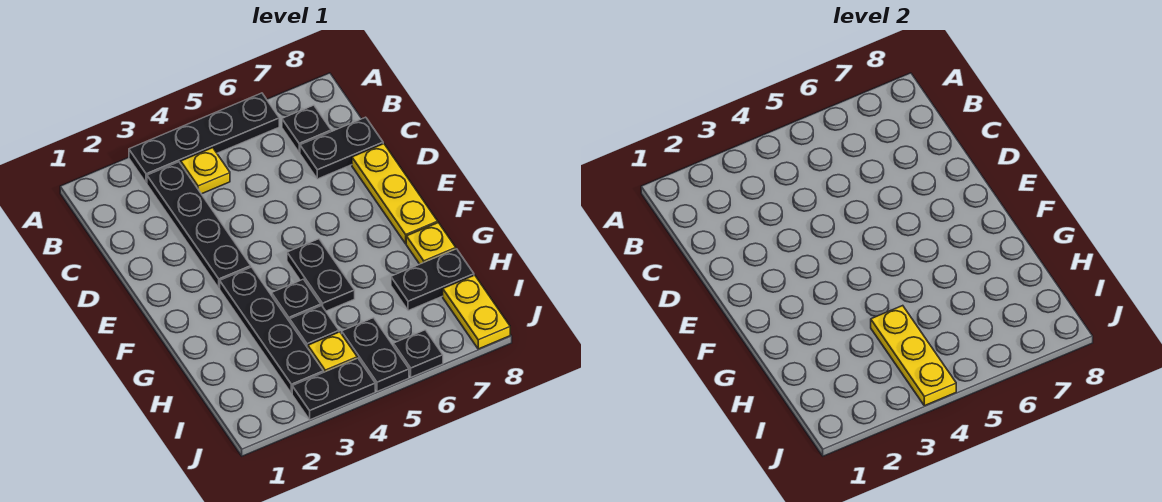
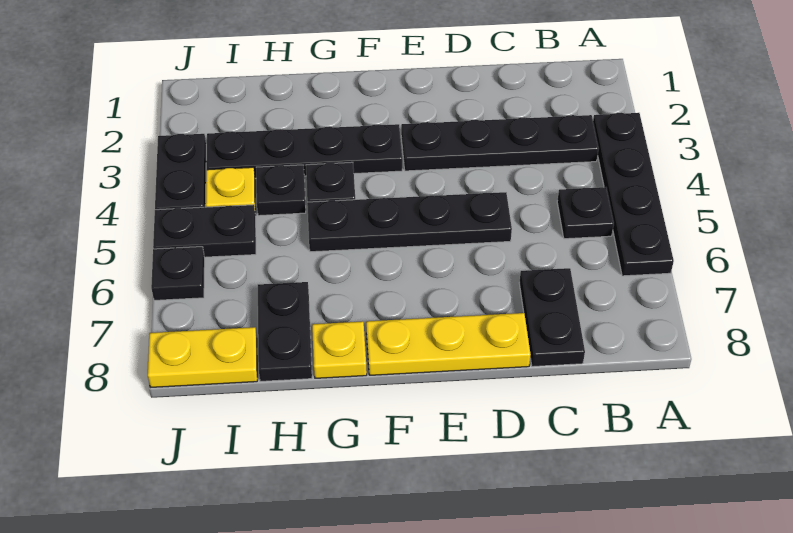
yellow 1x1 plate [181,148,230,194] -> none
black 1x1 plate [282,105,331,153] -> black 1x1 plate moved to [557,187,614,239]
black 1x2 plate [287,239,355,311] -> black 1x4 plate [307,192,512,252]
yellow 1x3 plate [871,306,956,406] -> none

